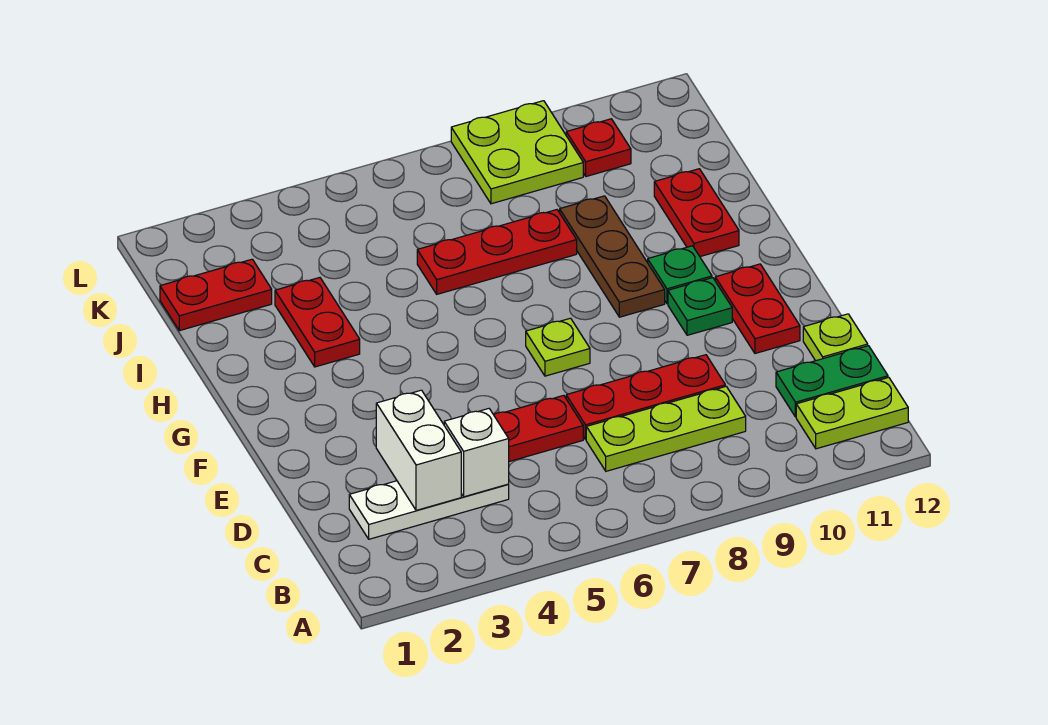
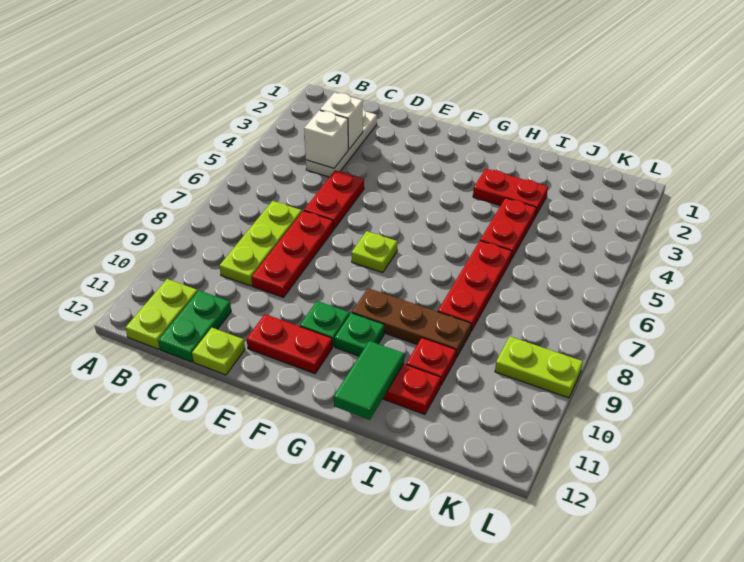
white 1x2 brick [376,390,461,510] -> white 1x1 brick [320,92,363,149]
none -> green 1x2 tile [334,341,404,420]
red 1x2 plate [160,259,272,331] -> red 1x2 plate moved to [480,198,537,259]
lime 2x2 plate [451,101,583,204] -> lime 1x2 plate [495,337,583,398]
red 1x1 plate [566,119,631,176] -> red 1x1 plate moved to [406,338,456,386]

